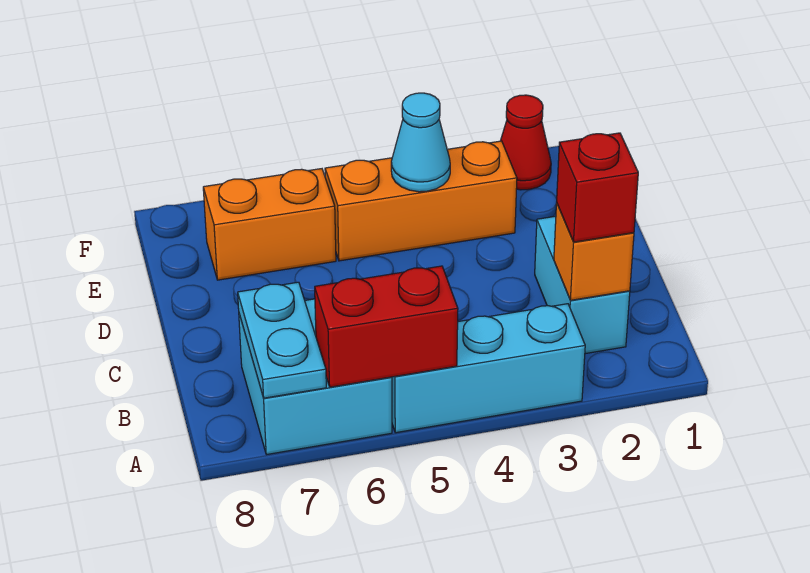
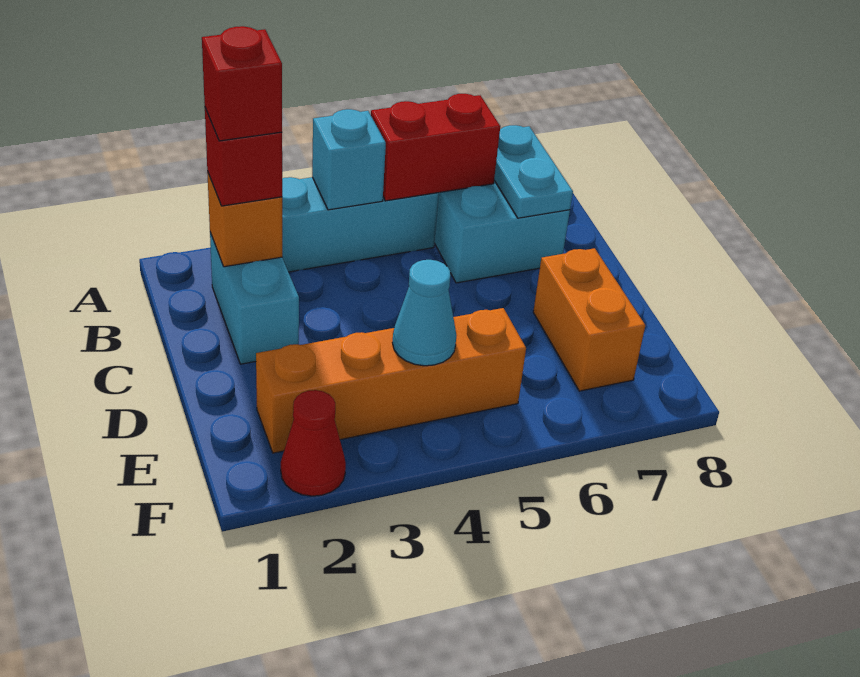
none -> cyan 1x1 brick [312,109,386,210]
none -> red 1x1 brick [202,26,282,141]
orange 1x3 brick [325,141,517,261] -> orange 1x4 brick [256,308,526,453]
orange 1x2 brick [203,169,336,280] -> orange 1x2 brick turned to [533,248,645,391]

